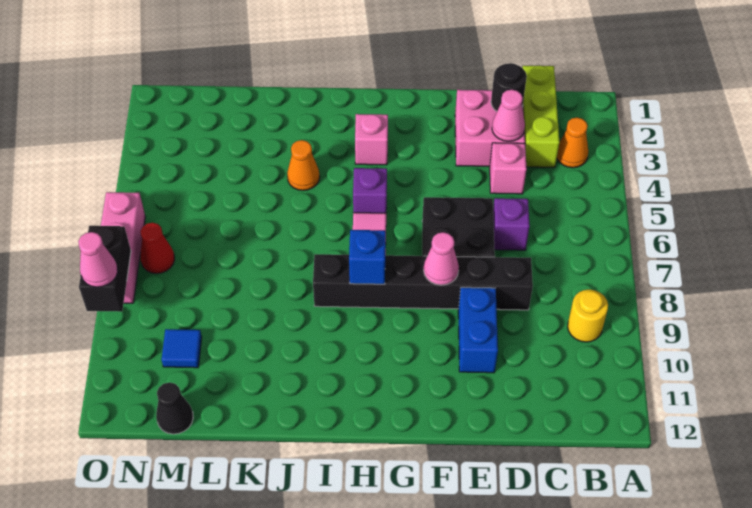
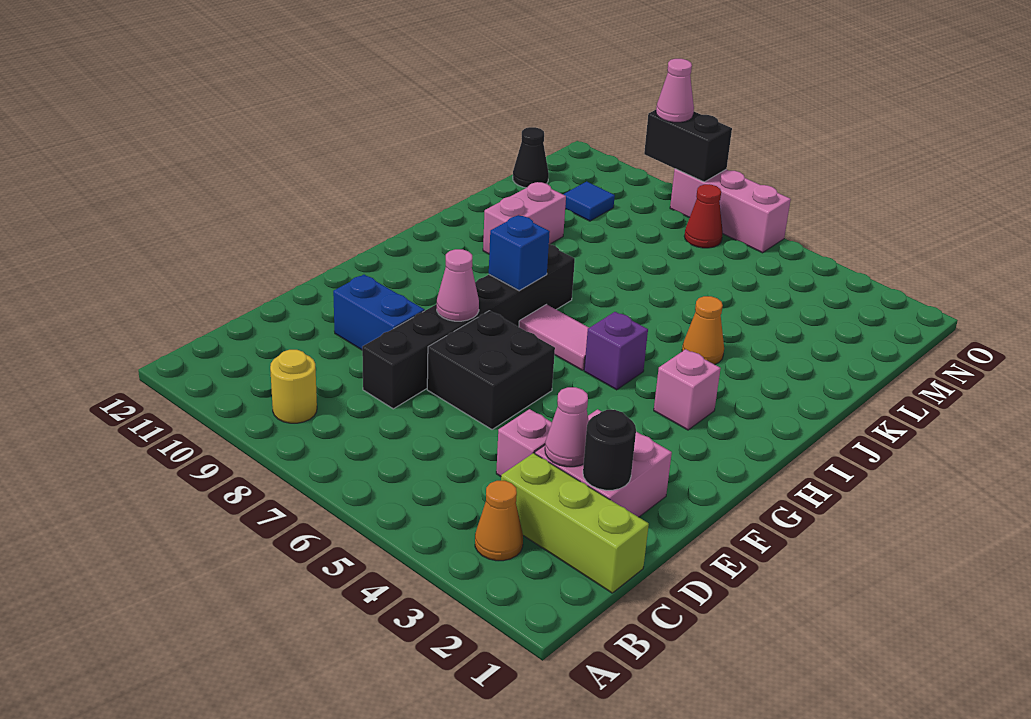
purple 1x1 brick [493,198,529,250] -> none
none -> pink 1x2 brick [483,182,566,254]

